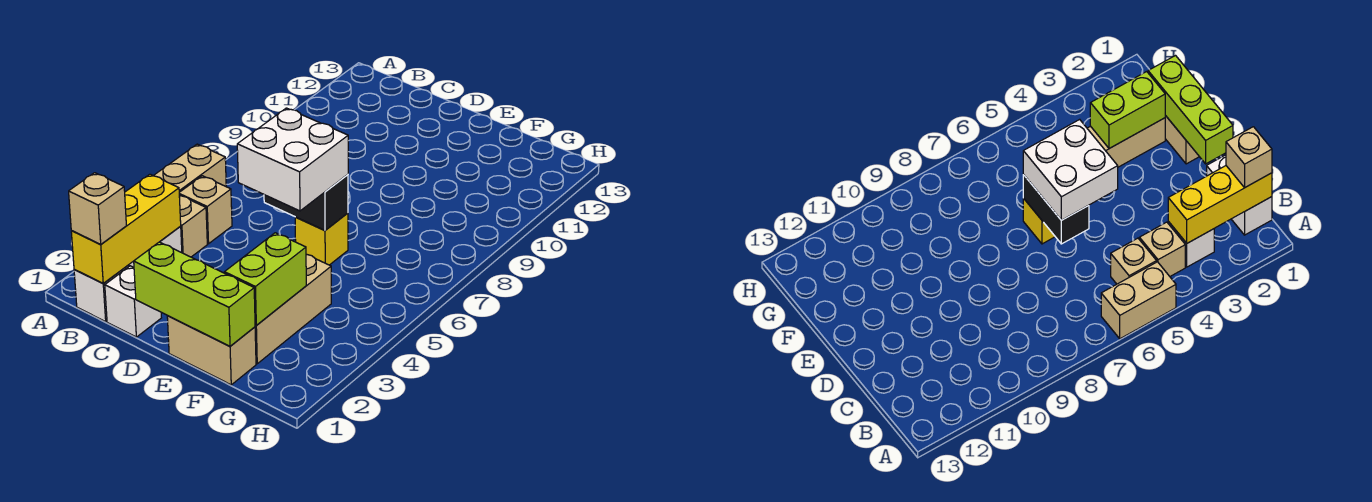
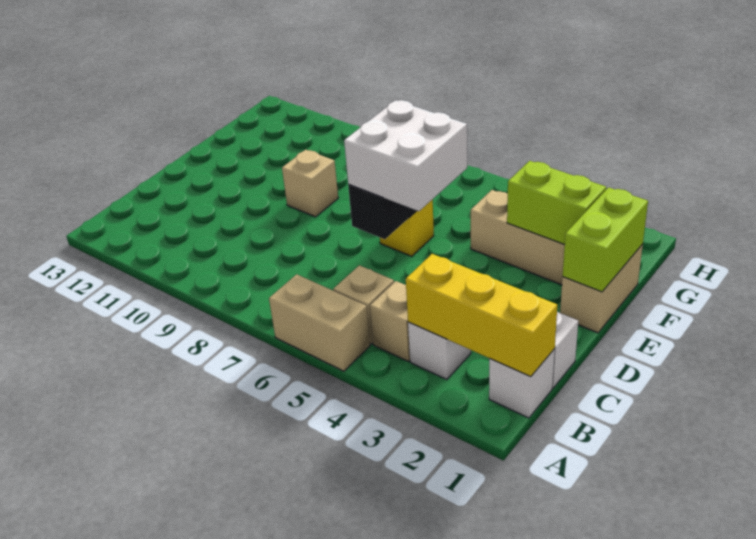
tan 1x1 brick [69,173,126,244] -> tan 1x1 brick moved to [282,150,338,217]
lime 1x3 brick [134,242,255,346] -> lime 1x2 brick [563,187,648,292]

